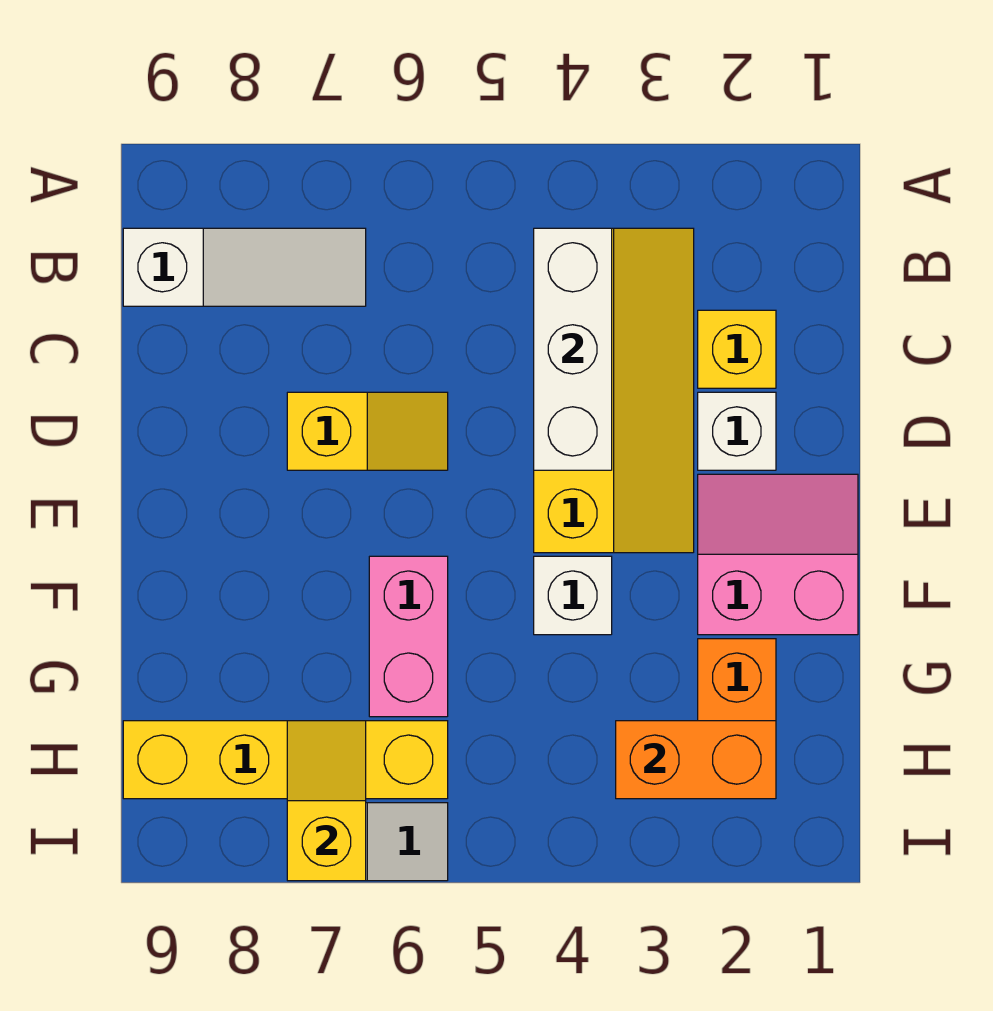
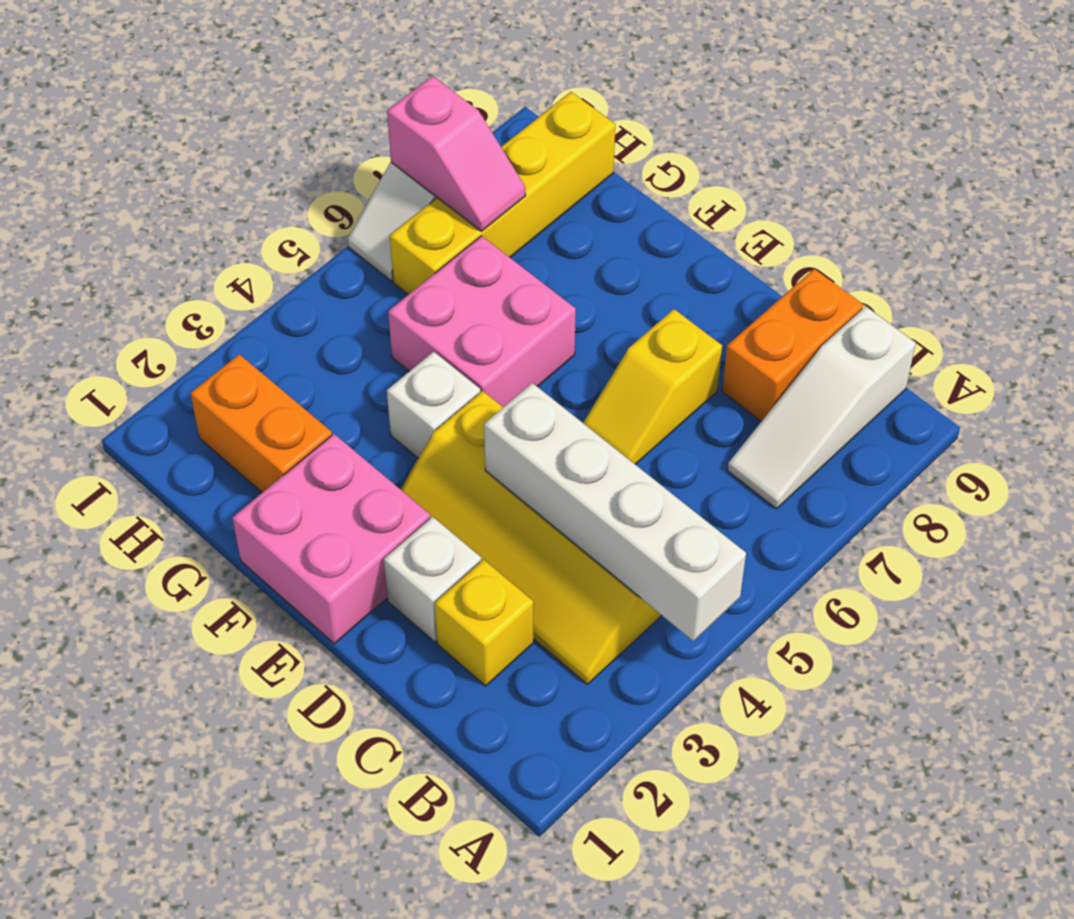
white 1x3 brick [534,228,612,470] -> white 1x4 brick [484,383,746,641]
pink 2x2 slope [698,474,858,635] -> pink 2x2 brick [232,434,430,644]
pink 1x2 brick [369,556,448,717] -> pink 2x2 brick [388,236,576,407]
orange 1x2 brick [616,721,776,799] -> orange 1x2 brick moved to [722,269,863,421]
yellow 1x2 slope [287,721,366,881] -> pink 1x2 slope [387,76,526,231]

